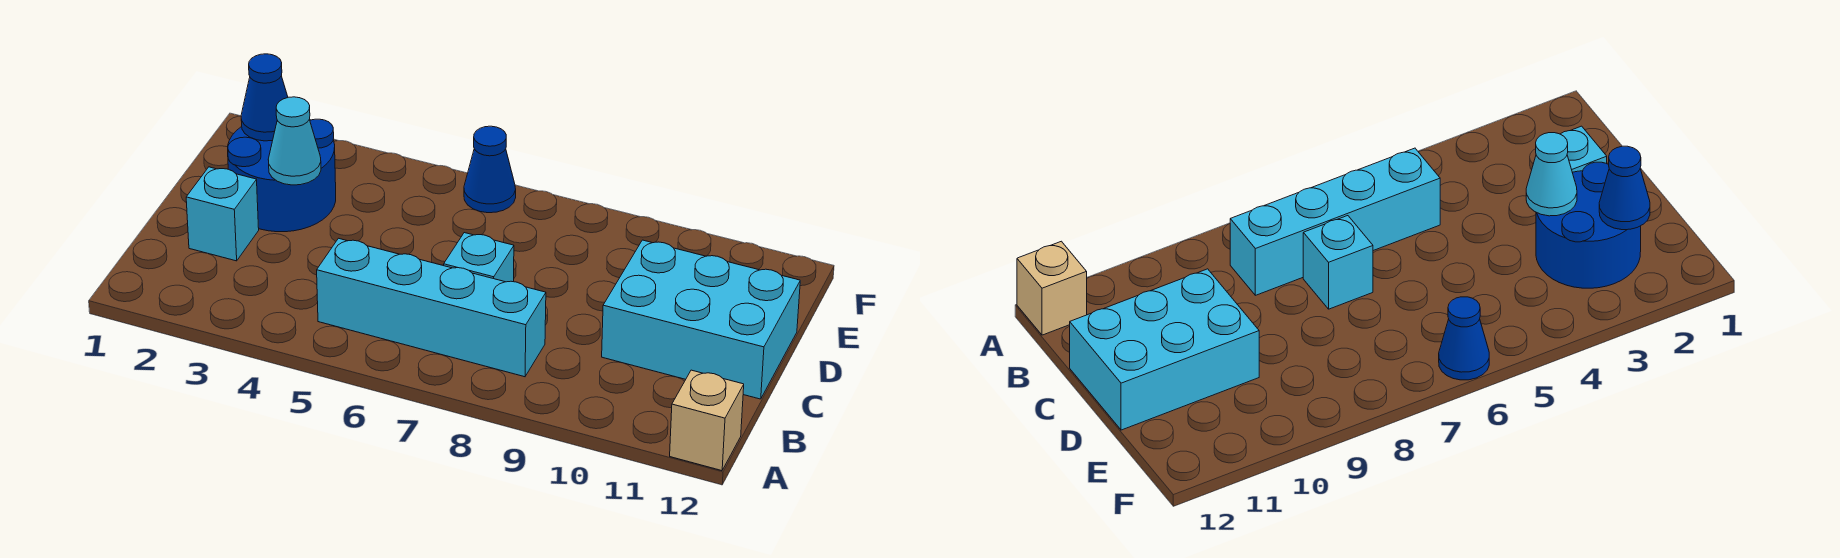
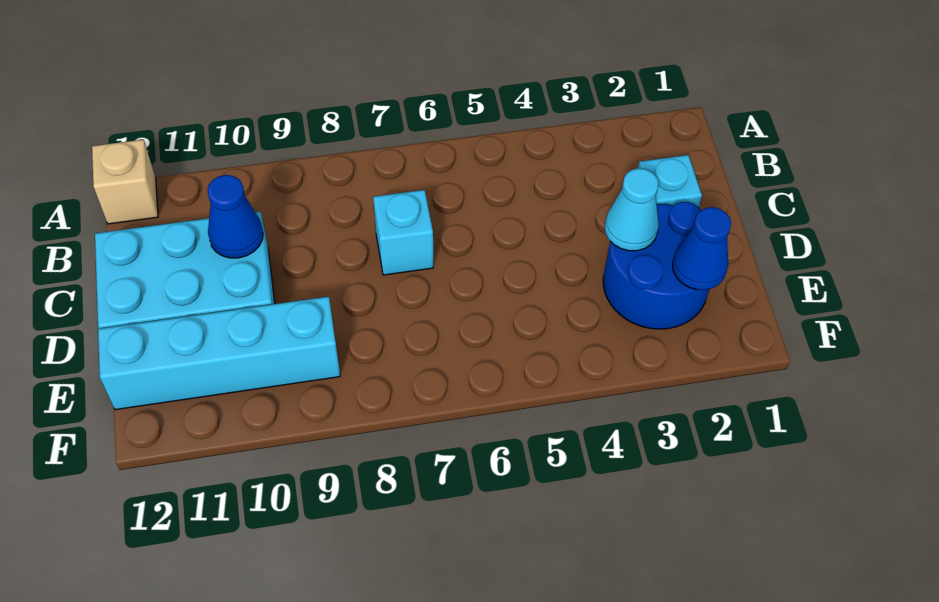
cyan 1x4 brick [317,238,546,377] -> cyan 1x4 brick moved to [98,297,340,410]
blue 1x1 cone [464,126,516,213] -> blue 1x1 cone moved to [208,175,263,258]

